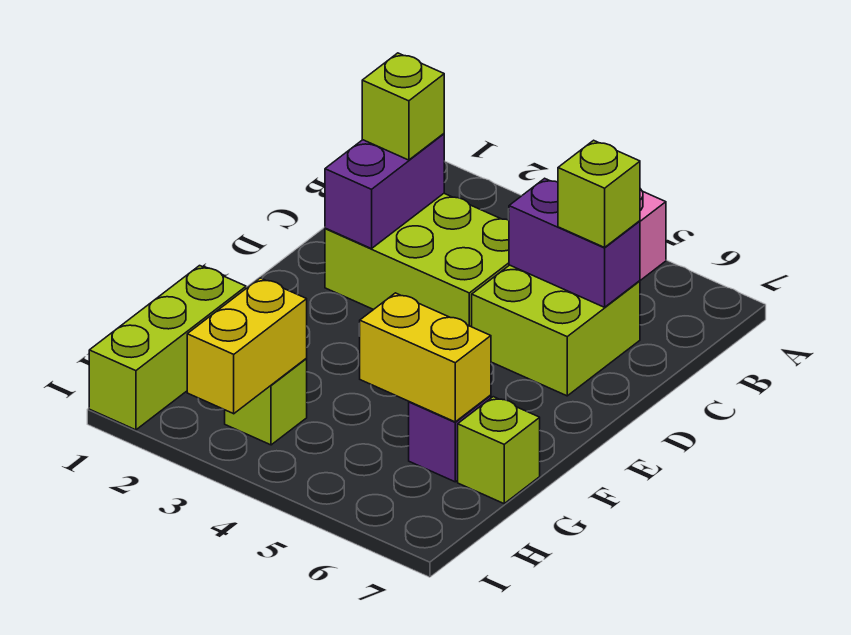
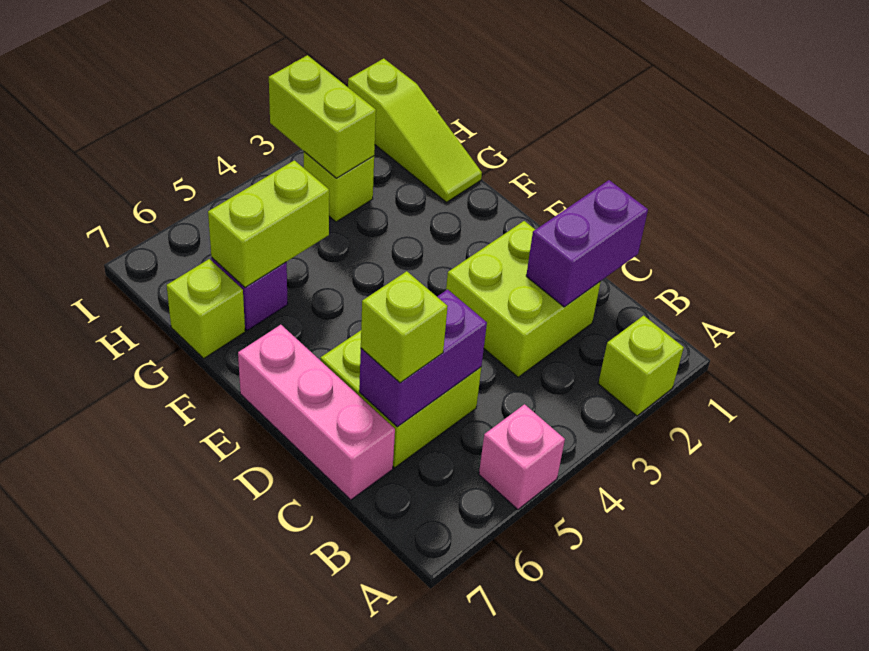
lime 2x3 brick [325,194,509,327] -> lime 2x2 brick [446,221,601,377]
purple 1x2 brick [325,134,444,249] -> purple 1x2 brick turned to [526,180,648,307]
lime 1x1 brick [362,53,444,160] -> lime 1x1 brick moved to [598,315,684,416]
none -> pink 1x3 brick [238,325,395,500]
lime 1x3 brick [89,266,246,430] -> lime 1x3 slope [348,58,482,202]
yellow 1x2 brick [359,293,491,422] -> lime 1x2 brick [208,160,329,287]
yellow 1x2 brick [187,278,307,414] -> lime 1x2 brick [269,55,376,178]

